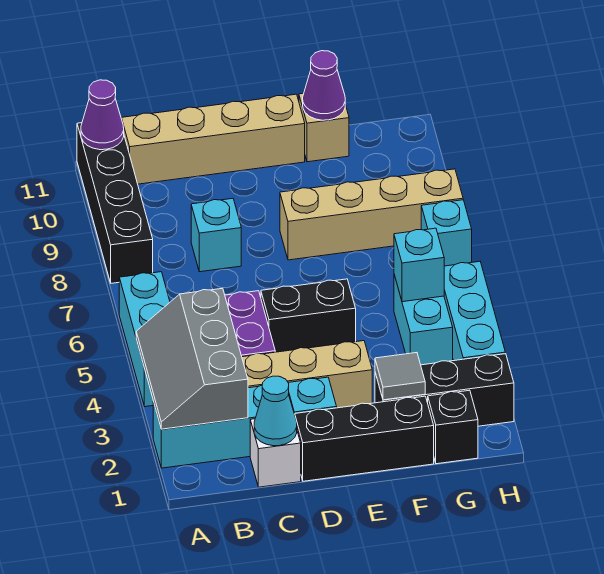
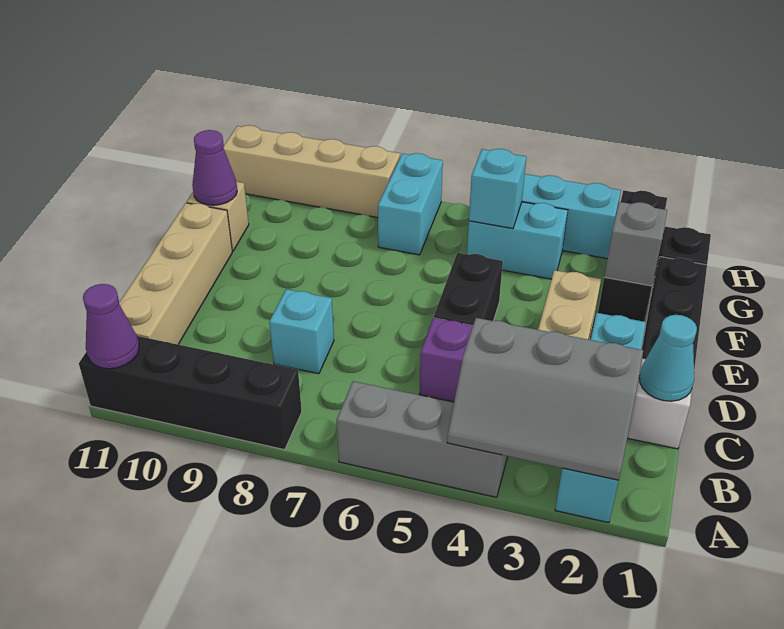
cyan 1x3 brick [119,272,170,407] -> grey 1x3 brick [337,381,508,497]
tan 1x4 brick [280,169,463,260] -> tan 1x4 brick turned to [223,125,400,218]
grey 1x1 tile [375,353,425,400] -> grey 1x1 brick [604,202,667,286]
cyan 1x1 brick [421,200,472,266] -> cyan 1x2 brick [378,153,443,255]

